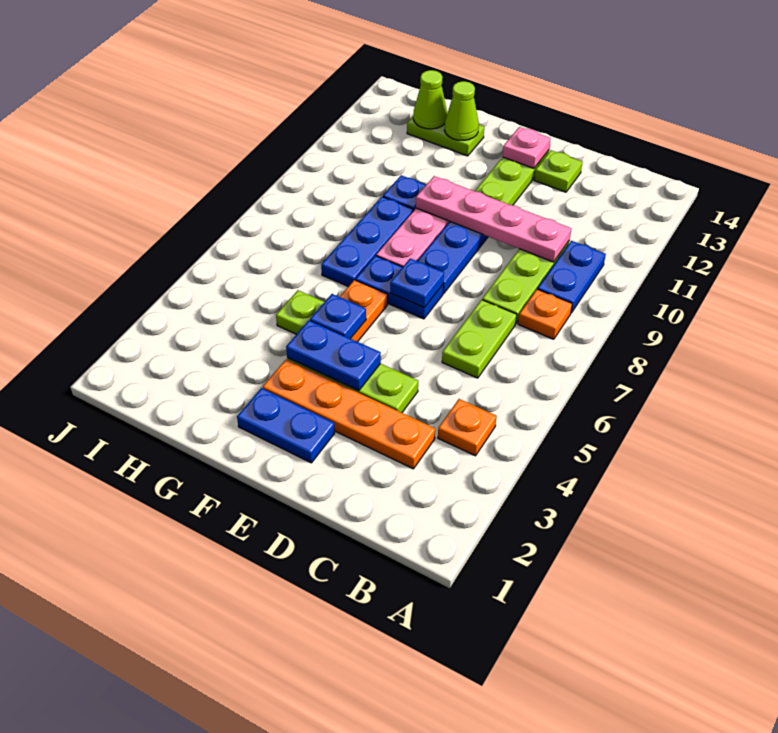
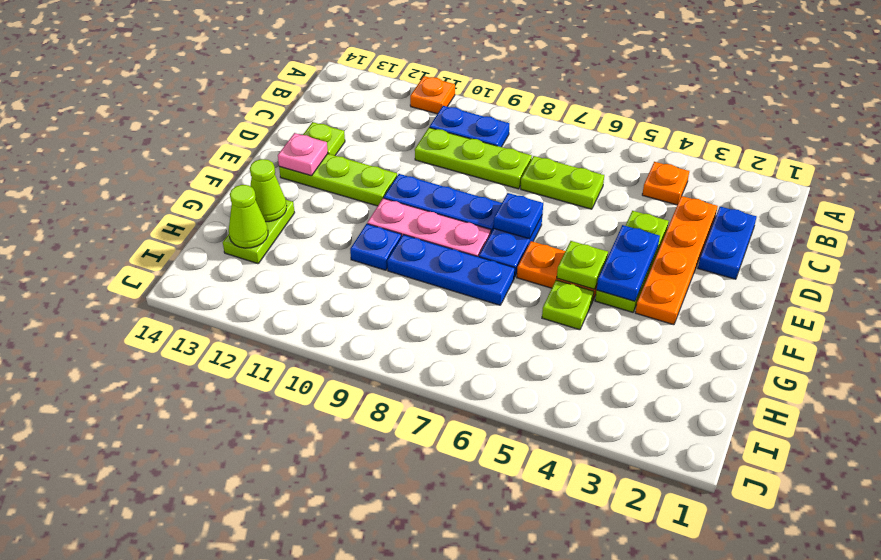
orange 1x1 plate [518,289,572,339] -> orange 1x1 plate moved to [410,76,455,114]
pink 1x4 plate [416,176,571,262] -> none
blue 1x2 plate [237,388,335,463] -> blue 1x2 plate moved to [698,207,757,279]
blue 1x1 plate [310,294,366,339] -> lime 1x1 plate [557,241,608,289]

